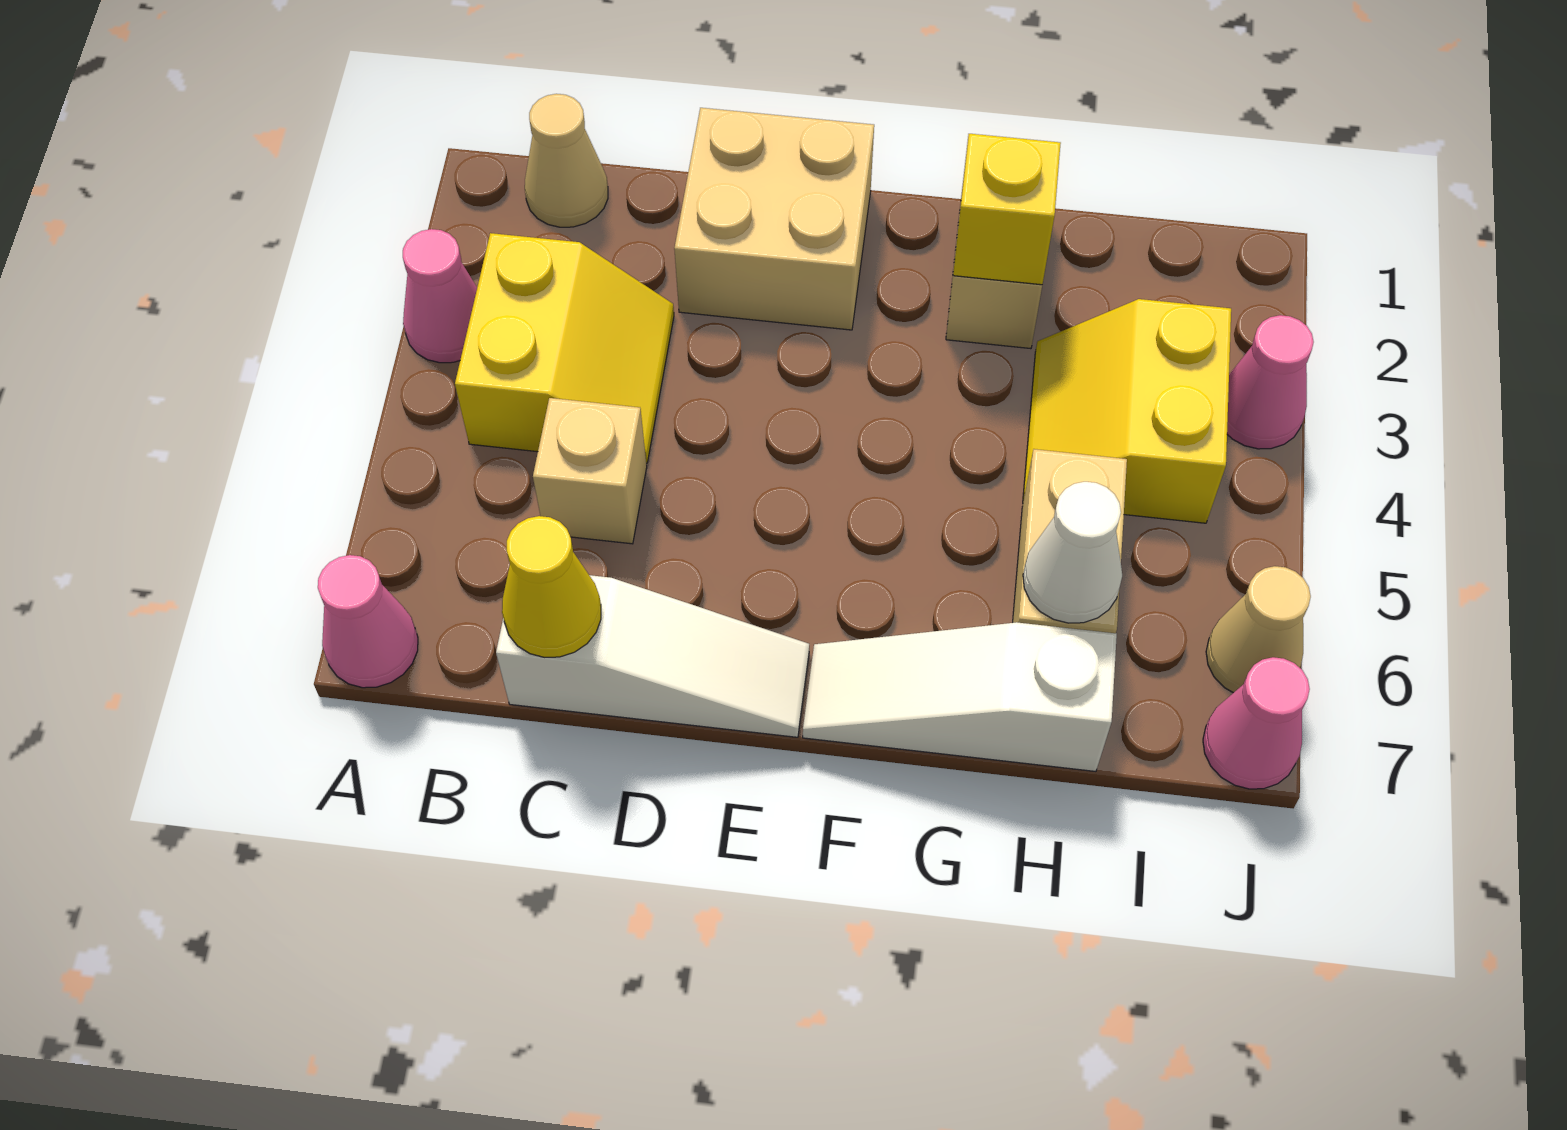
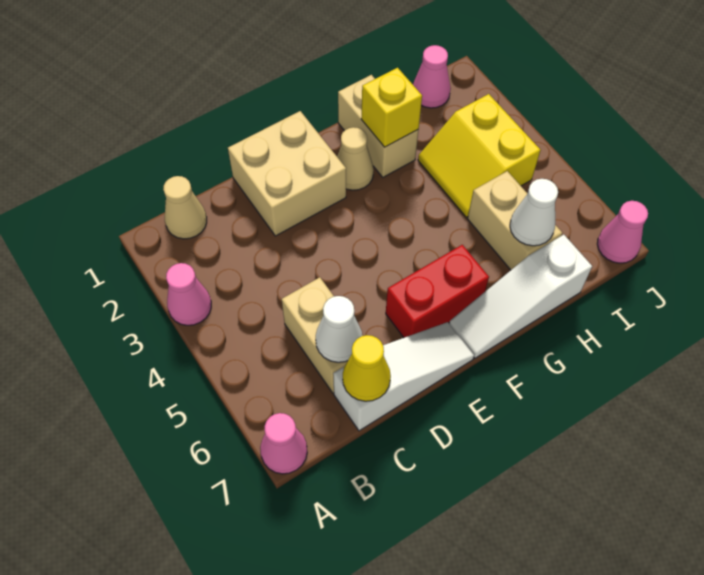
yellow 2x2 slope [455,233,674,463] -> none
tan 1x1 brick [533,398,647,544] -> tan 1x2 brick [282,277,363,393]
none -> white 1x1 cone [316,296,362,362]
none -> red 1x2 brick [386,245,489,338]
pink 1x1 cone [1227,315,1314,449] -> pink 1x1 cone moved to [413,45,451,108]
tan 1x1 cone [1206,566,1311,693] -> tan 1x1 cone moved to [337,127,374,190]

